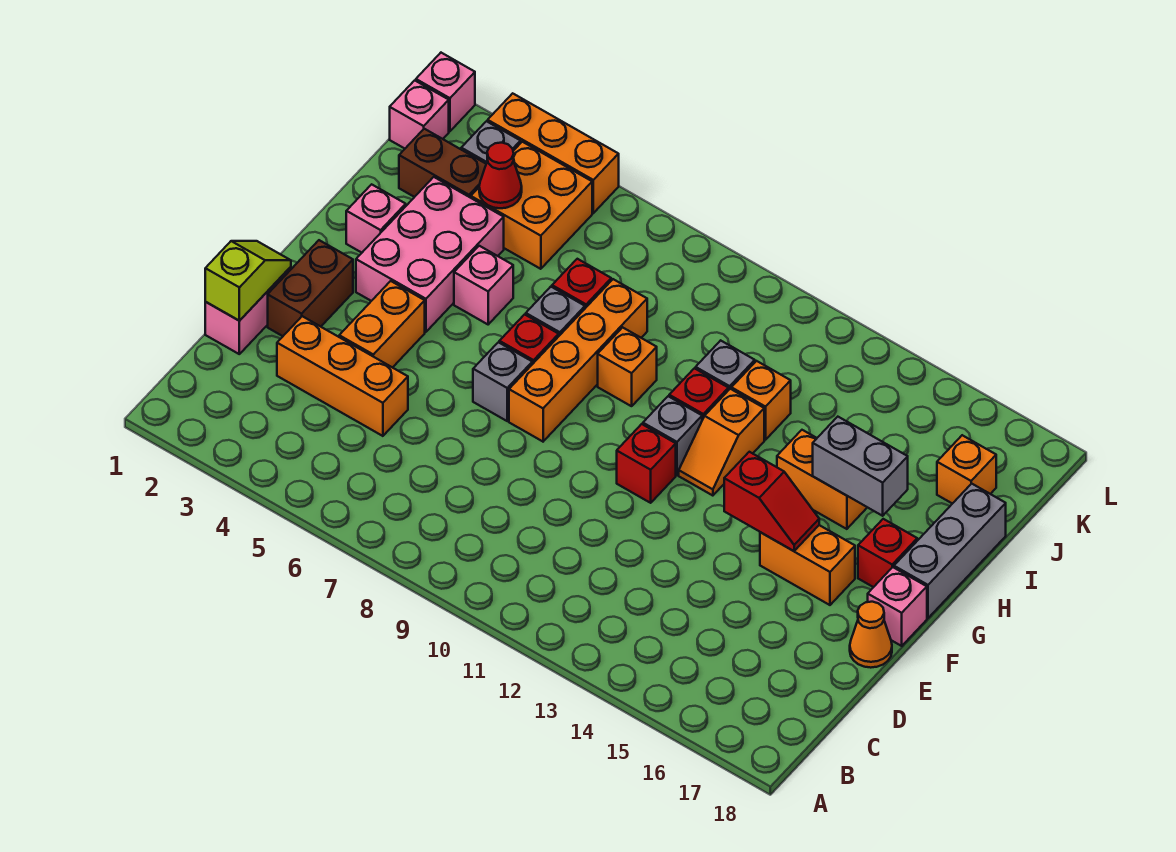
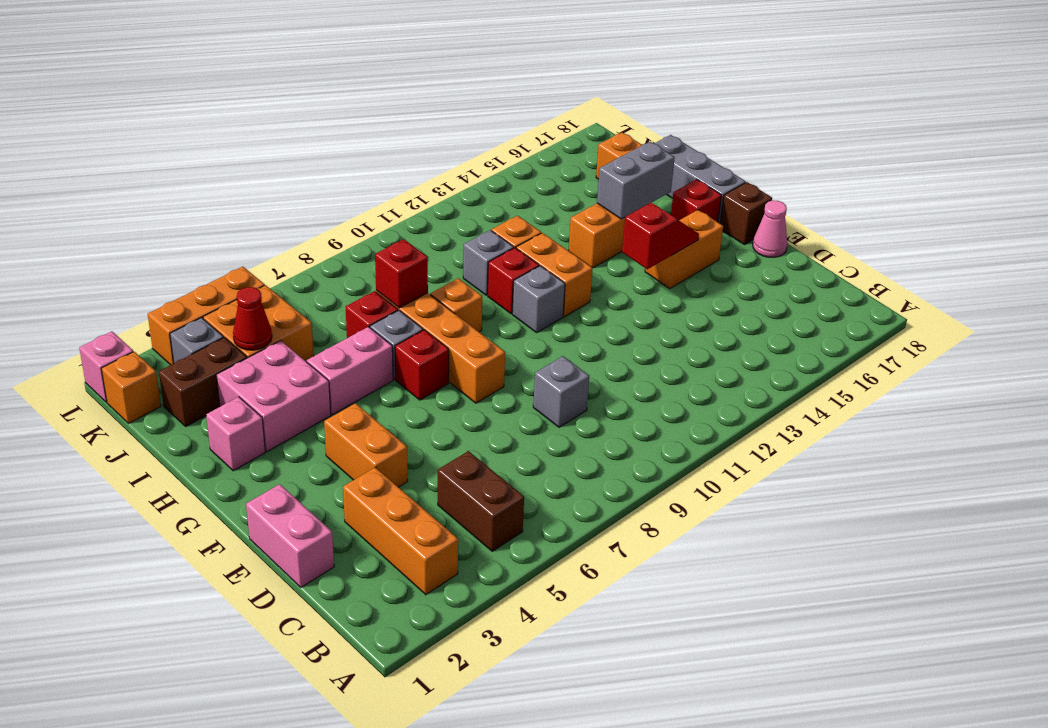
lime 1x2 slope [205,241,291,321] -> none
orange 1x3 brick [277,316,408,436] -> orange 1x3 brick turned to [343,467,458,595]
brown 1x2 brick [268,240,353,336] -> brown 1x2 brick moved to [438,451,524,551]
orange 1x1 cone [850,602,892,668] -> pink 1x1 cone [753,200,788,257]
grey 1x1 brick [473,342,532,421] -> grey 1x1 brick moved to [533,356,589,427]
red 1x1 brick [617,424,676,503] -> red 1x1 brick moved to [375,239,428,308]
pink 1x1 brick [868,567,927,646] -> brown 1x1 brick [720,182,772,245]
pink 2x3 brick [356,177,504,332] -> pink 2x2 brick [216,341,331,452]
orange 1x2 slope [679,389,764,496] -> orange 1x2 brick [516,233,593,317]
pink 1x1 brick [454,246,513,324] -> pink 1x2 brick [307,327,393,415]
pink 1x1 brick [390,80,449,149] -> orange 1x1 brick [101,352,161,423]

